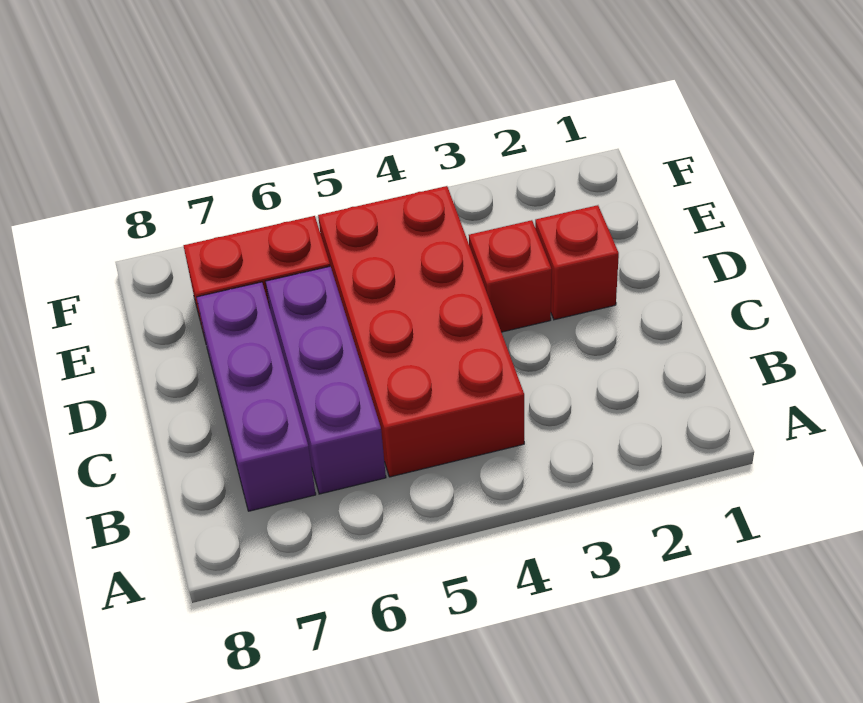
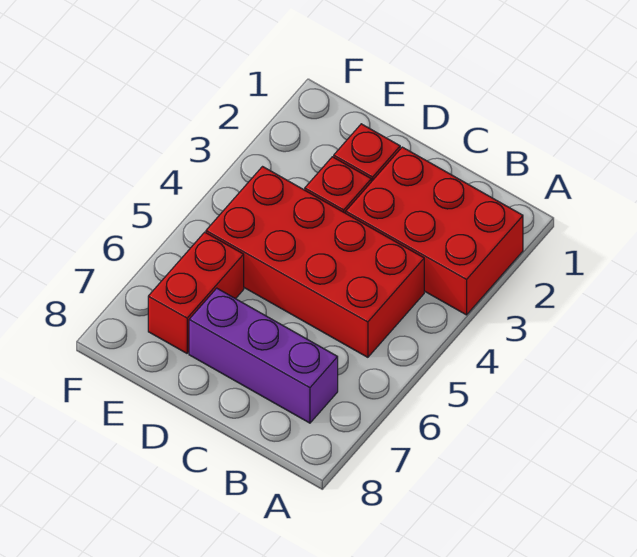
none -> red 2x3 brick [346,147,523,315]
purple 1x3 brick [266,267,386,494] -> none

